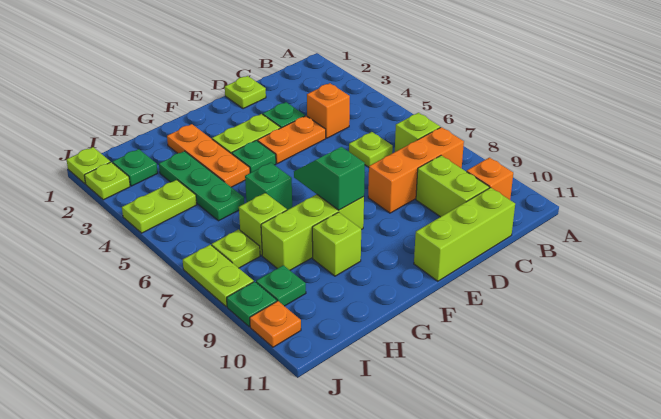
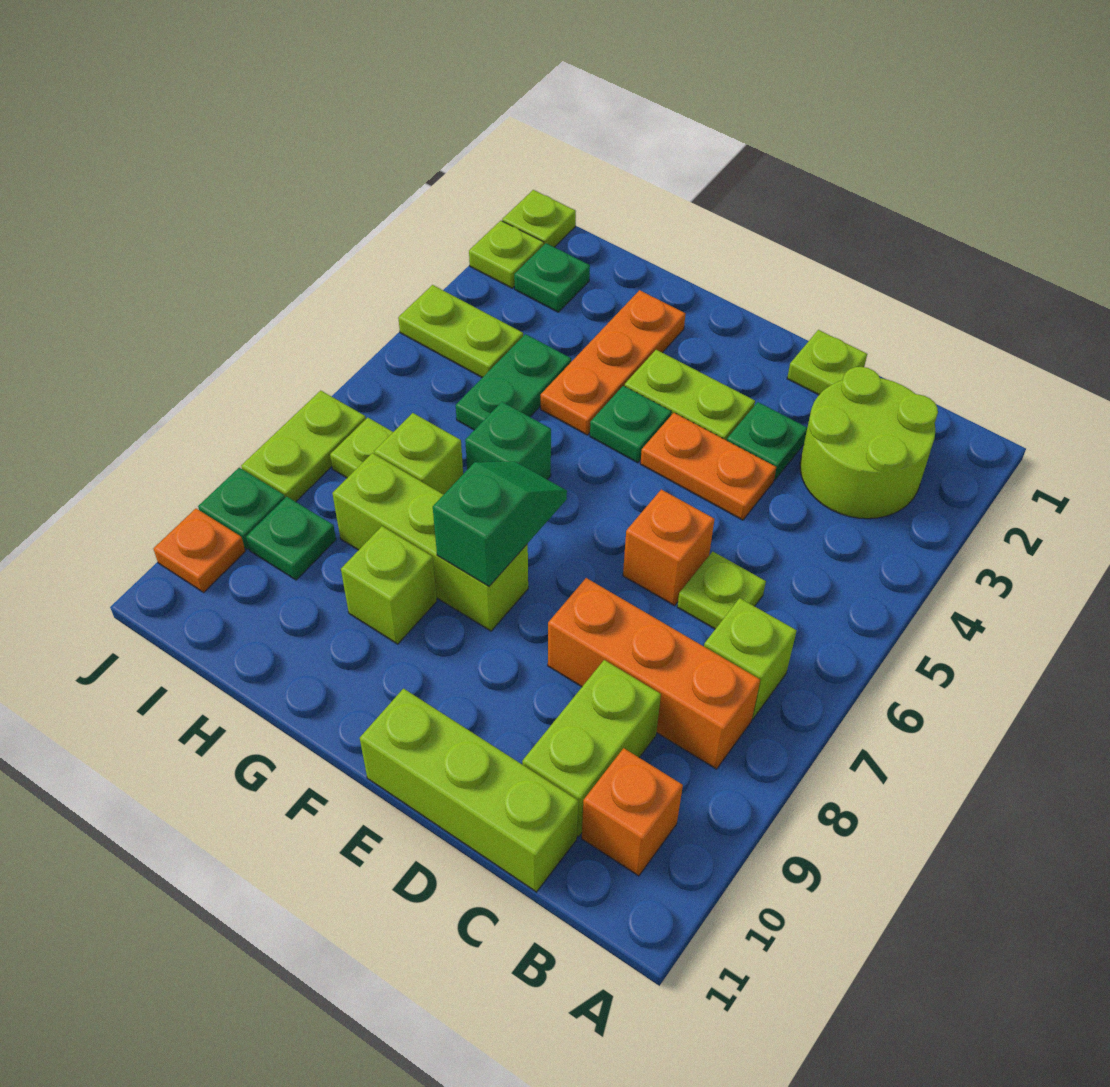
none -> lime 2x2 round brick [800,367,938,519]
orange 1x1 brick [307,83,350,138] -> orange 1x1 brick moved to [623,489,714,606]
green 1x3 plate [159,151,244,221] -> green 1x2 plate [456,334,571,430]

